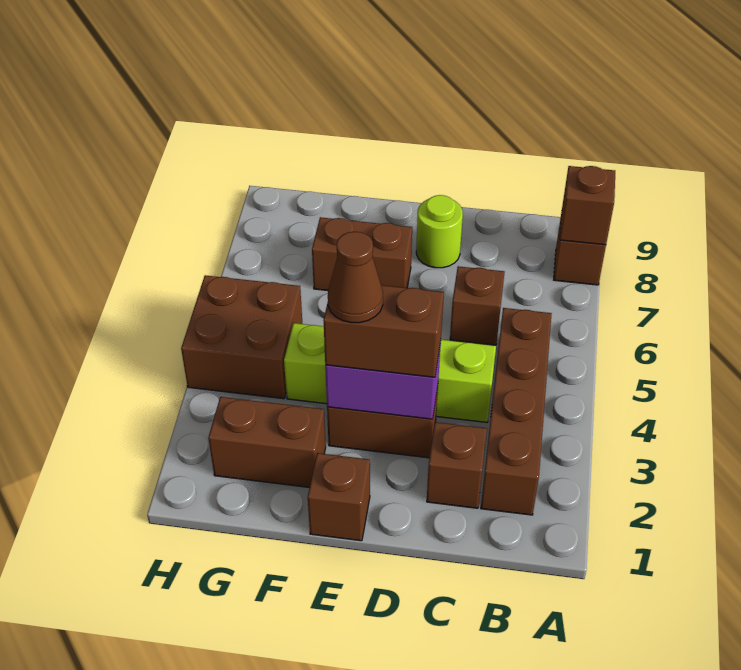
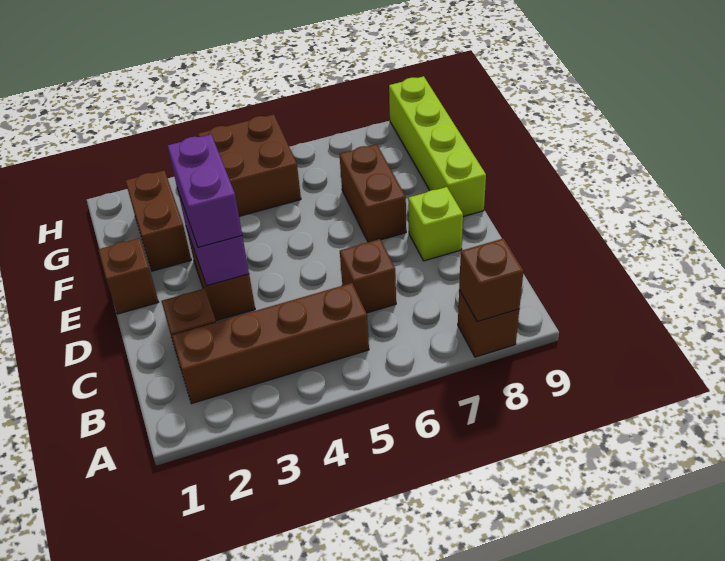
lime 1x4 brick [284,323,496,422] -> lime 1x4 brick moved to [389,76,486,217]
brown 1x2 brick [323,285,444,377] -> purple 1x2 brick [168,134,242,247]
lime 1x1 round brick [416,195,463,268] -> lime 1x1 brick [408,187,463,261]
brown 1x1 cone [328,232,383,323] -> none

